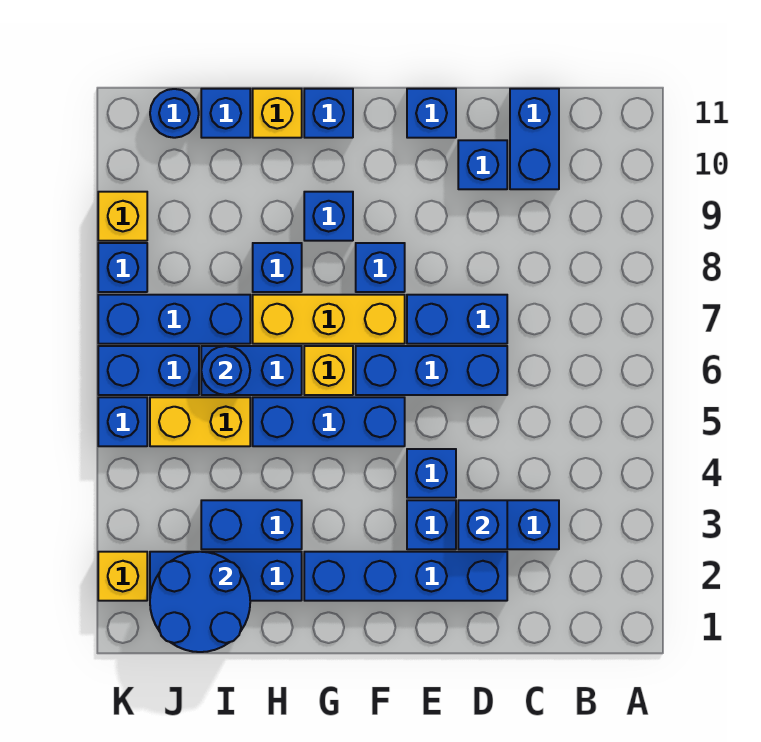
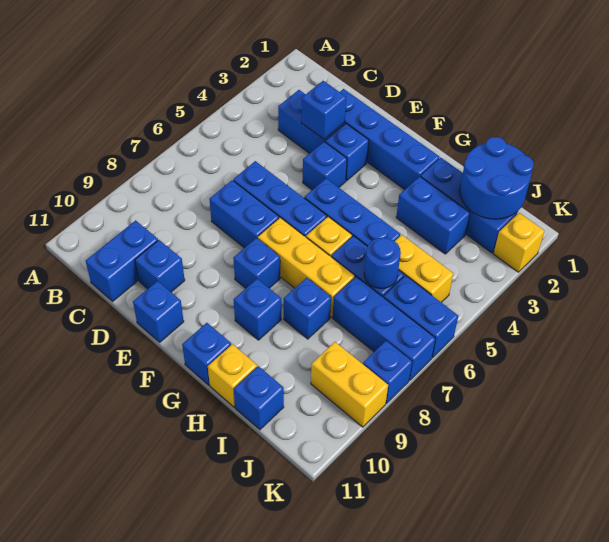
blue 1x1 round brick [150,89,199,138] -> none
blue 1x1 brick [98,397,147,446] -> none
yellow 1x1 brick [98,192,147,241] -> yellow 1x2 brick [311,342,388,427]

